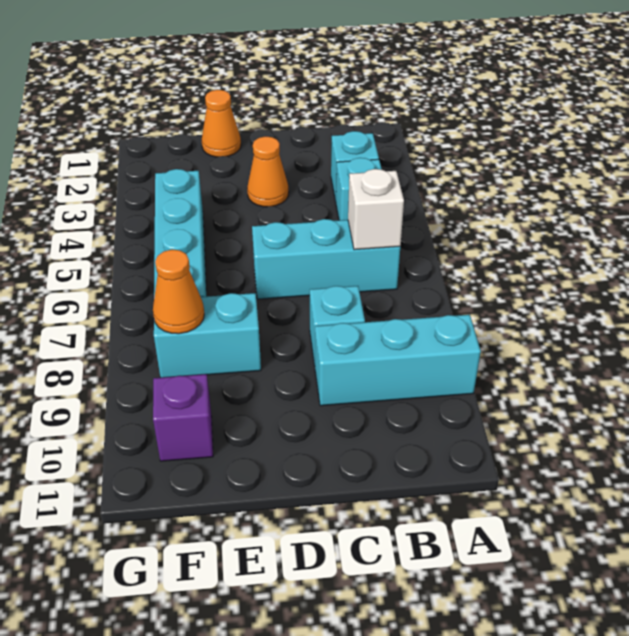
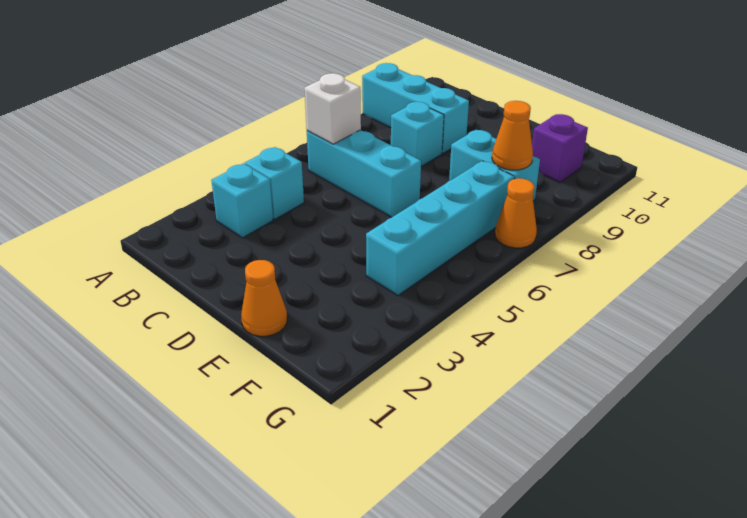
orange 1x1 cone [247,136,289,207] -> orange 1x1 cone moved to [495,178,537,248]

